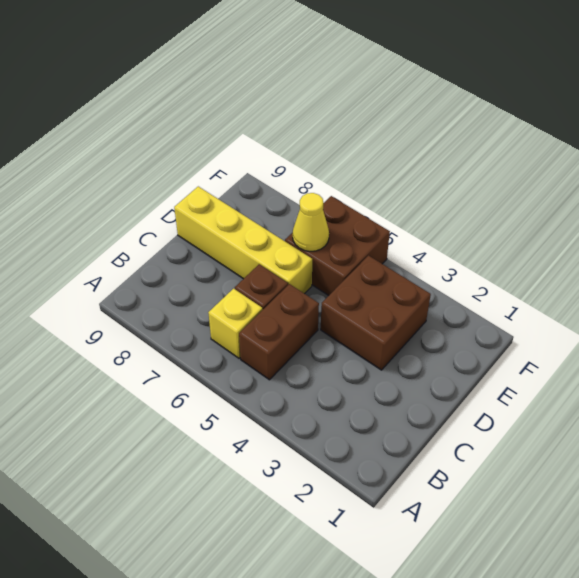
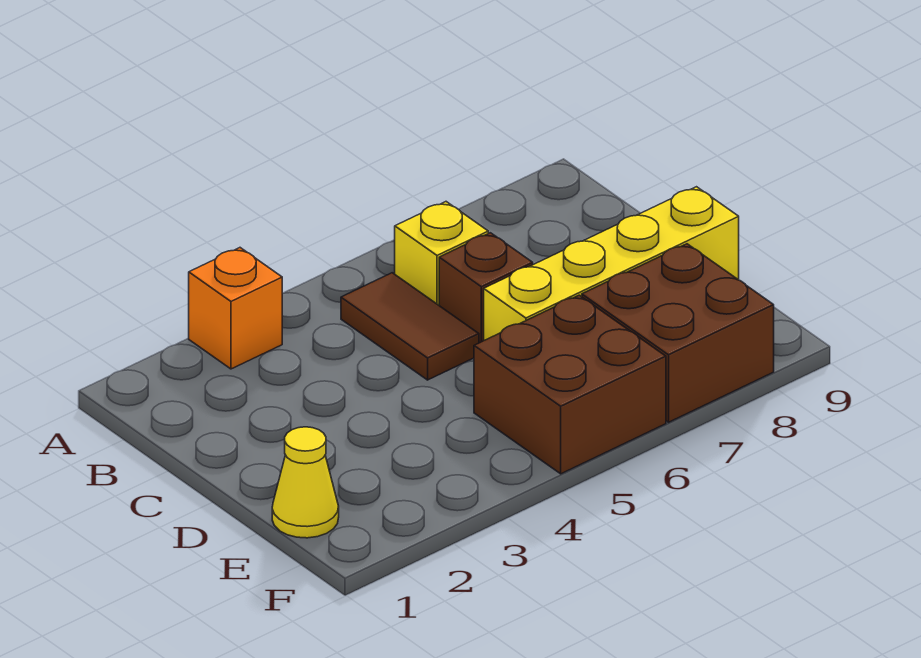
none -> orange 1x1 brick [189,248,282,369]
brown 1x2 brick [239,284,319,380] -> brown 1x2 tile [341,273,479,380]
brown 2x2 brick [321,256,431,370] -> brown 2x2 brick moved to [582,244,774,422]
yellow 1x1 cone [293,193,329,251] -> yellow 1x1 cone moved to [272,427,339,538]

